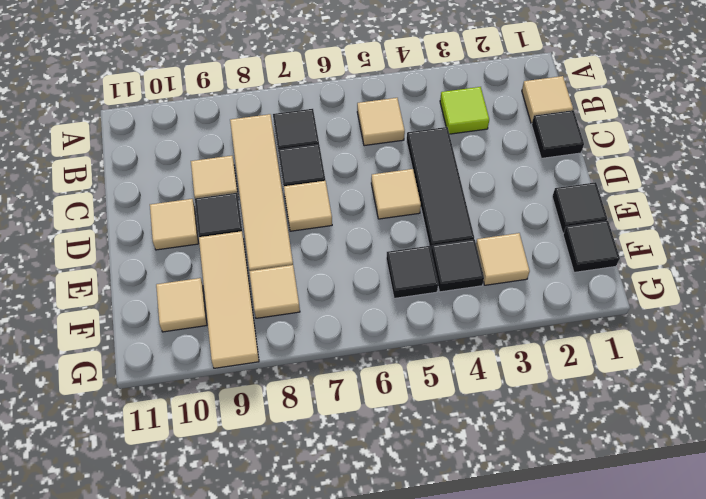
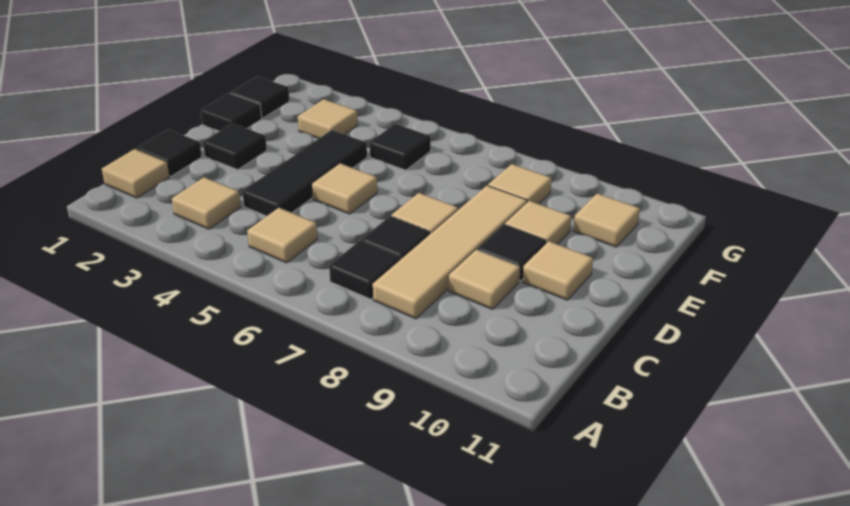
lime 1x1 tile [440,87,489,134] -> tan 1x1 tile [172,177,241,229]
tan 1x3 tile [199,231,259,368] -> tan 1x1 tile [505,201,571,244]
black 1x1 tile [431,239,484,292] -> black 1x1 tile moved to [203,123,267,170]

